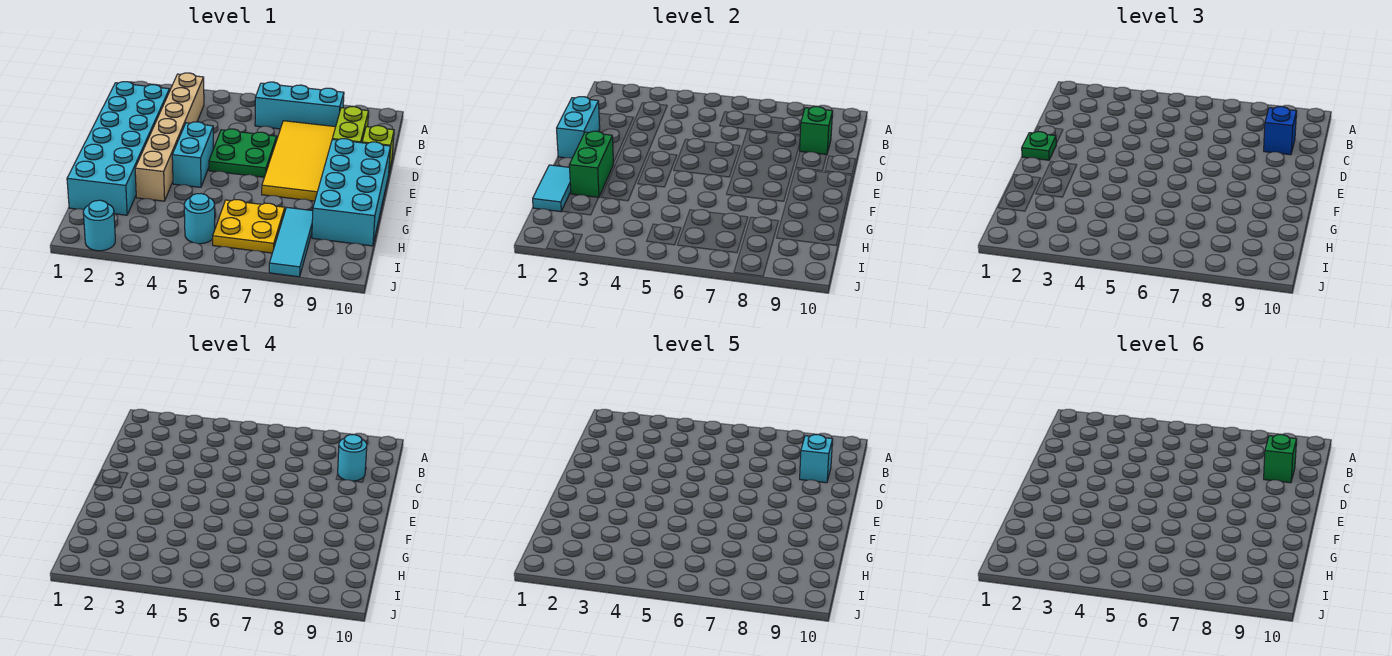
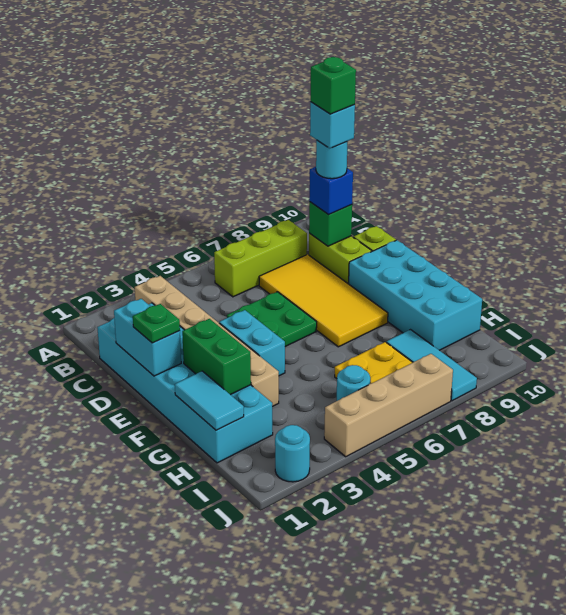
cyan 1x3 brick [255,82,344,129] -> lime 1x3 brick [214,220,307,297]
none -> tan 1x4 brick [324,354,453,457]

